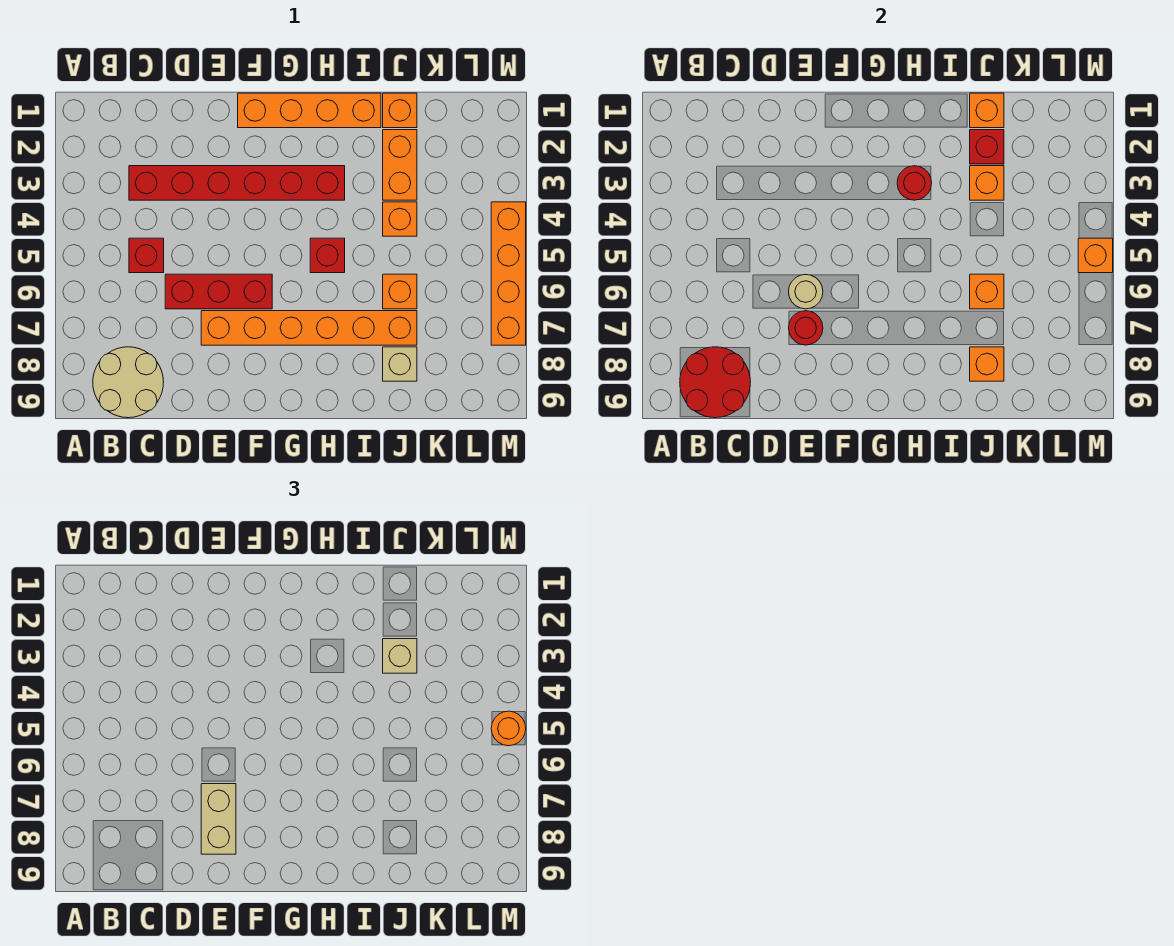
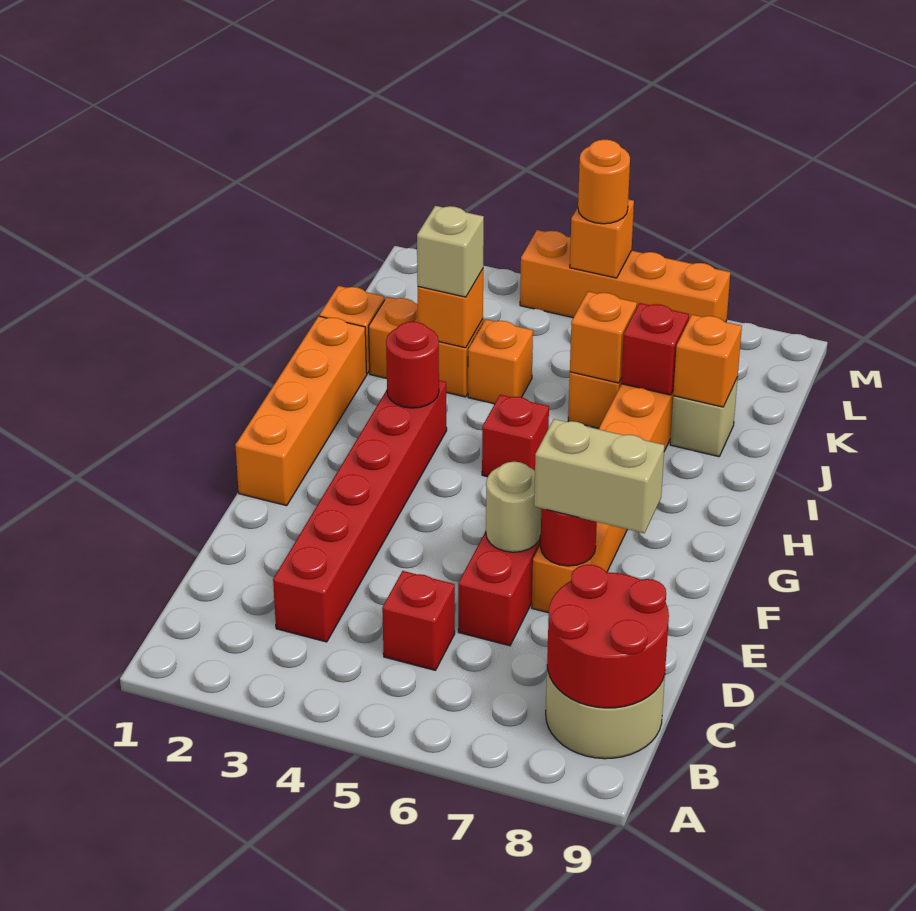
orange 1x1 brick [970,93,1004,128] -> none
red 1x1 brick [970,130,1004,164] -> red 1x1 brick moved to [621,303,689,395]

